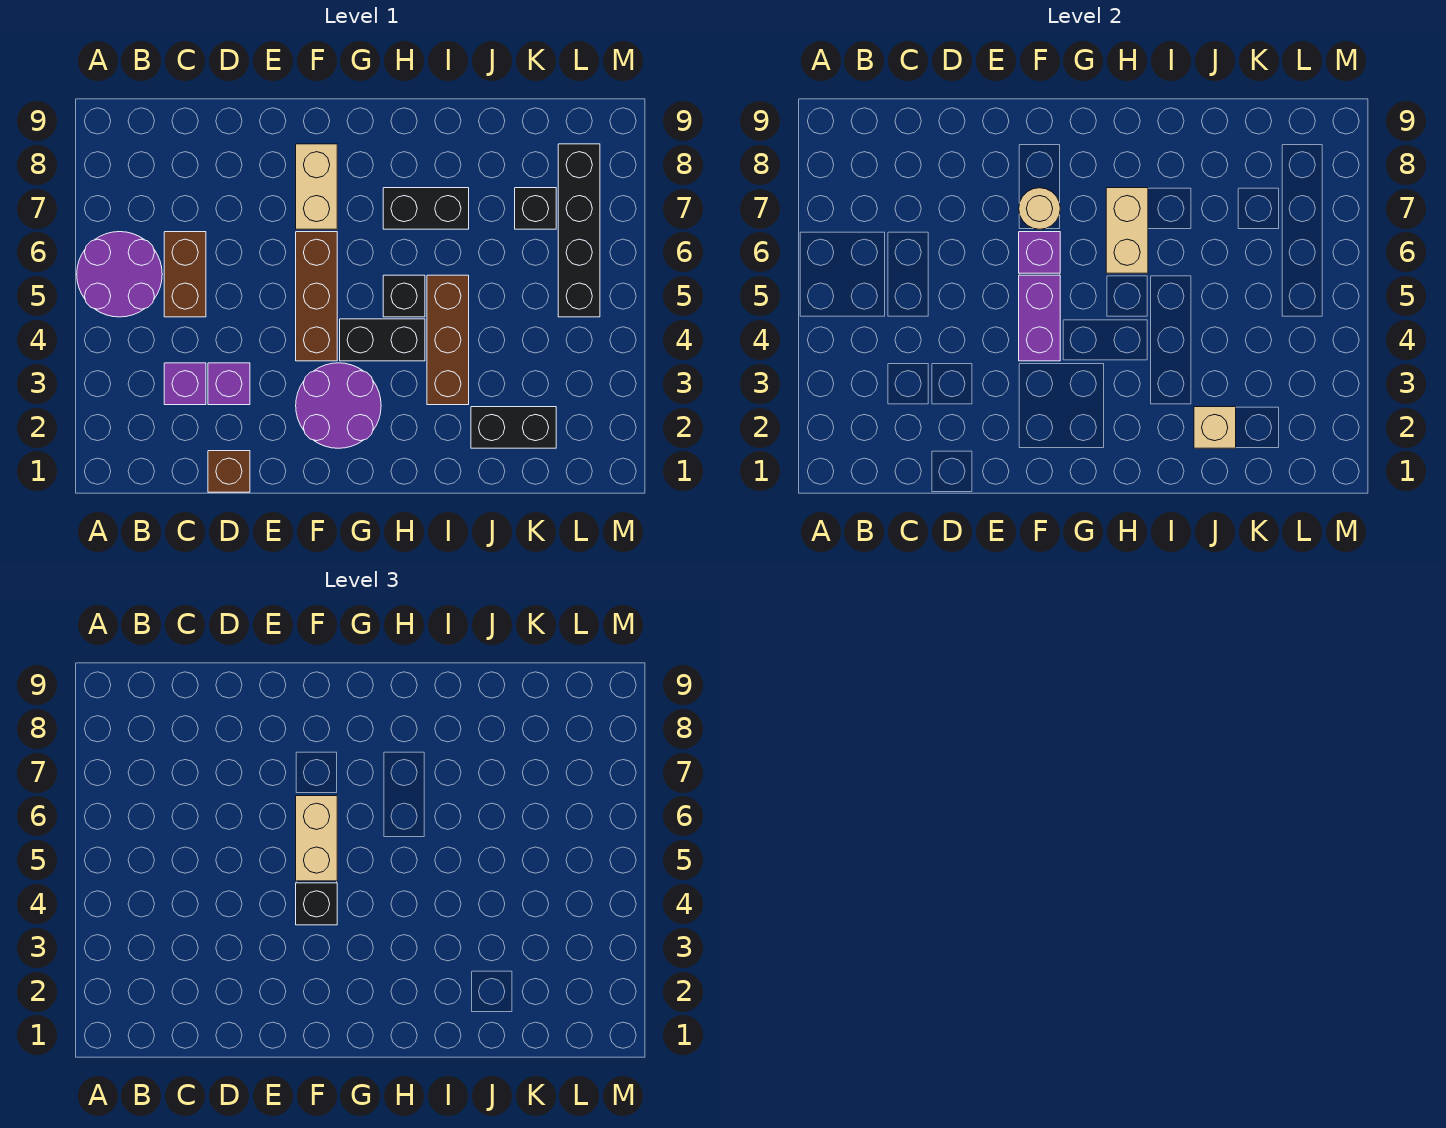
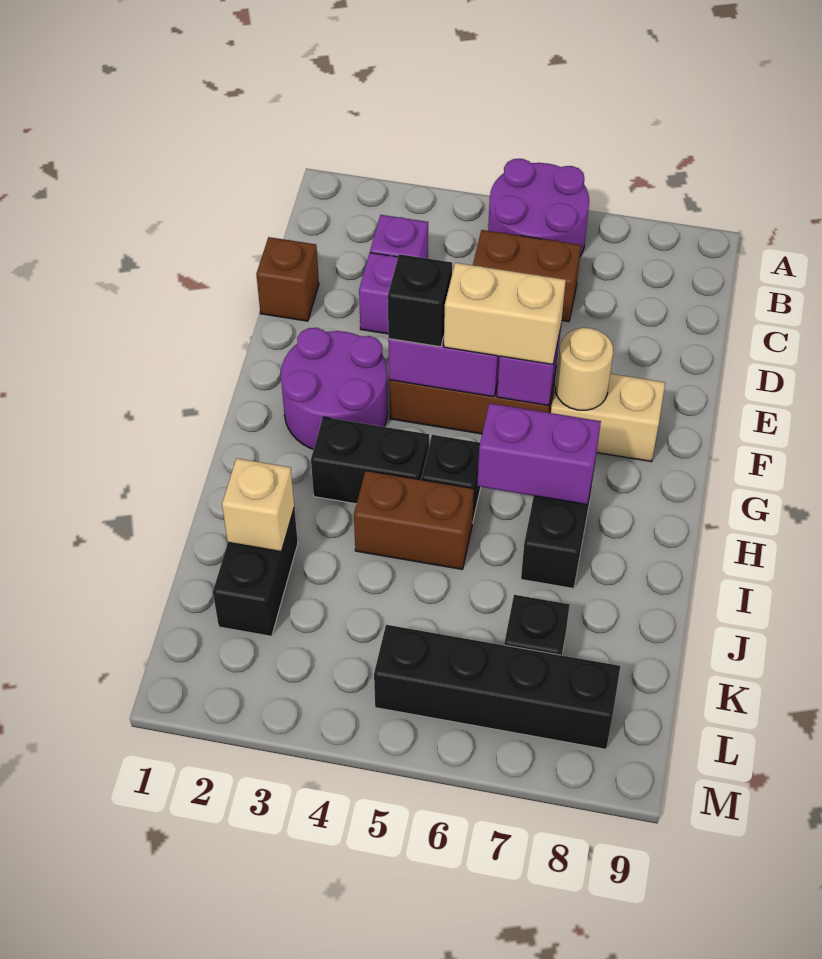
black 1x2 brick [340,319,425,361] -> black 1x2 brick turned to [311,417,429,504]
tan 1x2 brick [1106,188,1148,273] -> purple 1x2 brick [477,403,601,505]
brown 1x3 brick [427,275,469,405] -> brown 1x2 brick [354,471,474,569]

